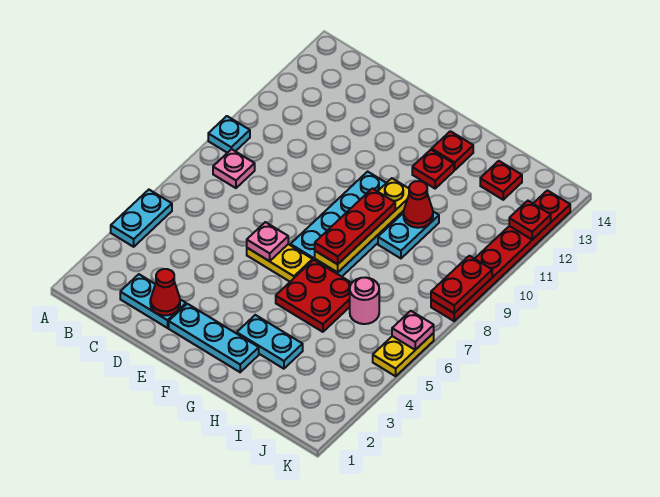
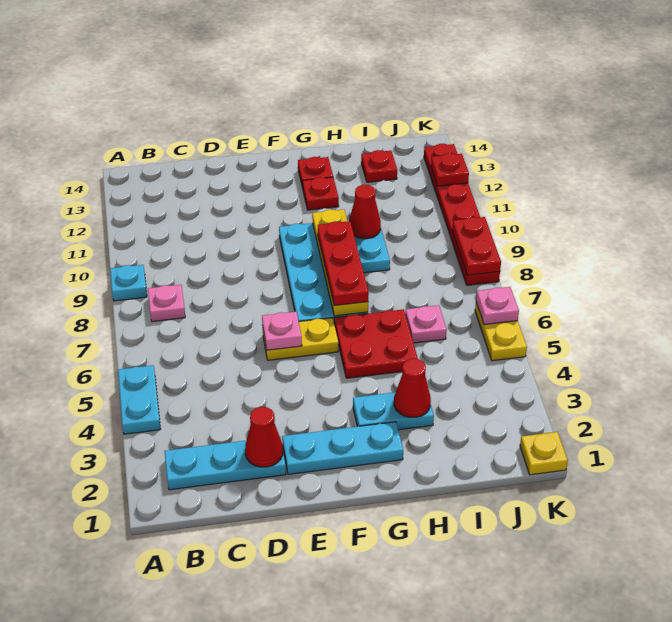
cyan 1x2 plate [120,274,186,328] -> cyan 1x3 plate [164,437,286,490]
none -> red 1x1 cone [394,359,431,417]
pink 1x1 round brick [350,277,379,324] -> pink 1x1 plate [405,305,447,343]
none -> yellow 1x1 plate [520,432,568,475]

